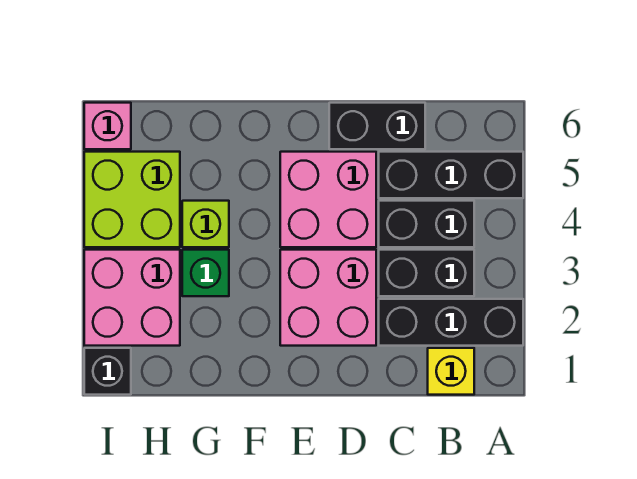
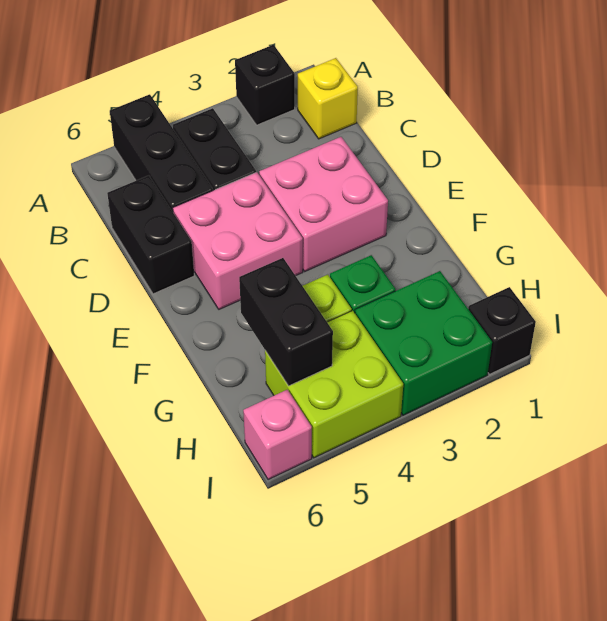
black 1x3 brick [379,299,523,346] -> black 1x1 brick [235,45,295,125]
black 1x2 brick [379,250,474,296] -> black 1x2 brick moved to [239,258,333,386]
pink 2x2 brick [84,250,180,346] -> green 2x2 brick [355,271,492,415]

